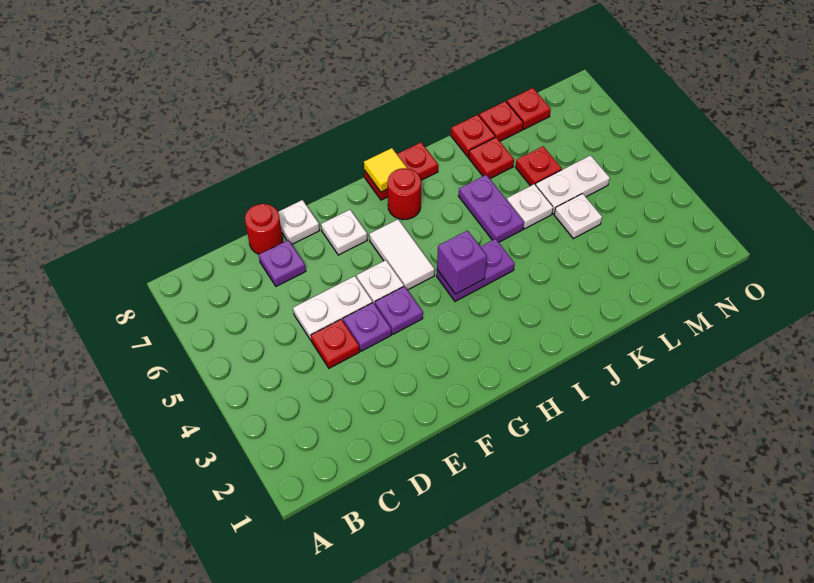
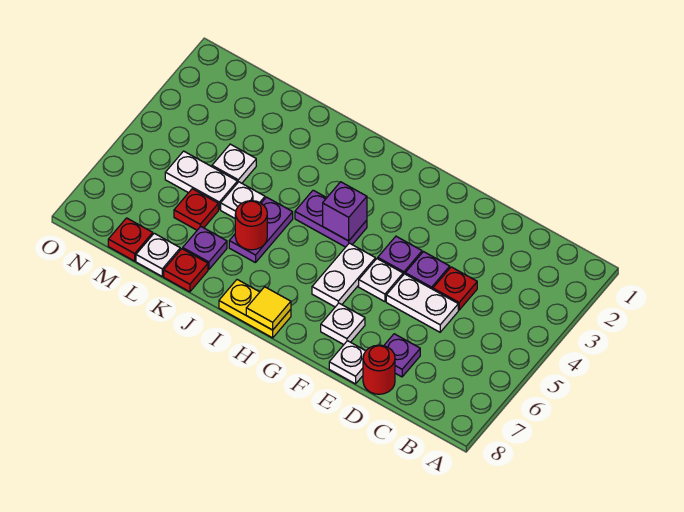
white 1x2 tile [369,219,435,290] -> white 1x2 plate [312,243,375,307]
red 1x1 round brick [388,168,421,220] -> red 1x1 round brick moved to [235,201,267,250]
red 1x2 plate [364,142,438,200] -> yellow 1x2 plate [219,280,291,338]
red 1x1 plate [469,137,514,179] -> purple 1x1 plate [183,227,227,270]
red 1x1 plate [479,101,523,141] -> white 1x1 plate [136,233,180,276]

